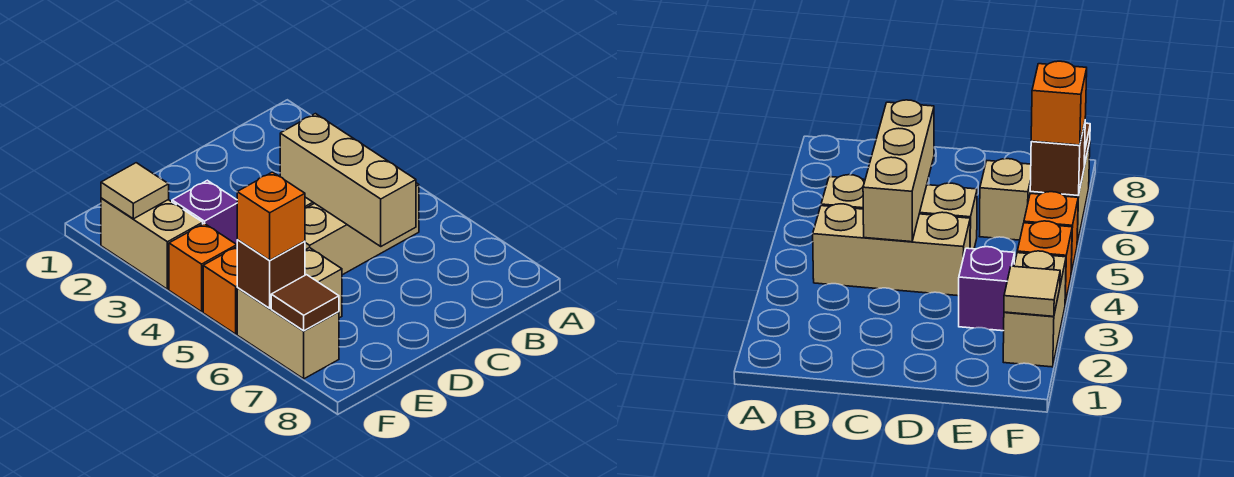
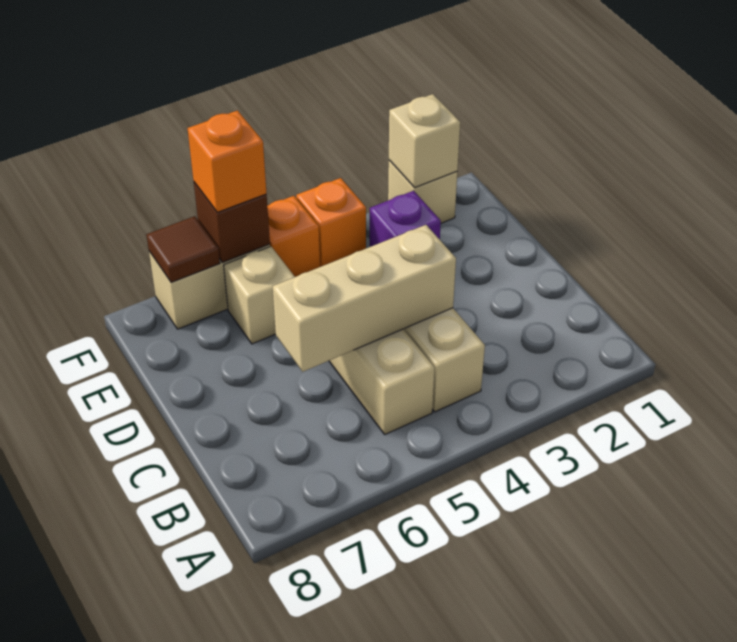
tan 1x2 brick [101,198,203,289] -> tan 1x1 brick [388,160,457,223]
tan 1x1 tile [101,163,169,219] -> tan 1x1 brick [389,94,460,187]

